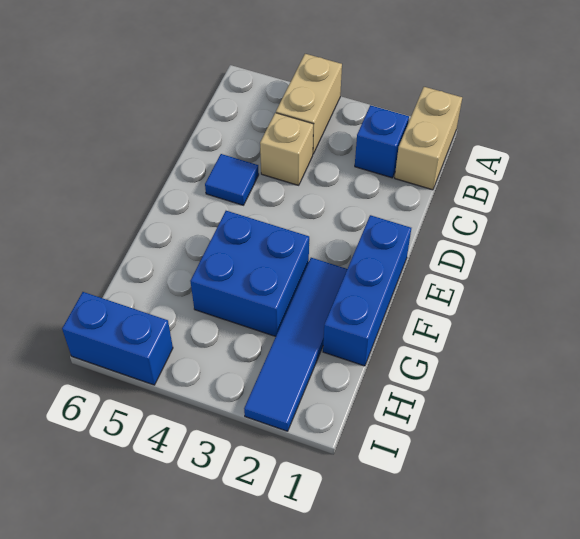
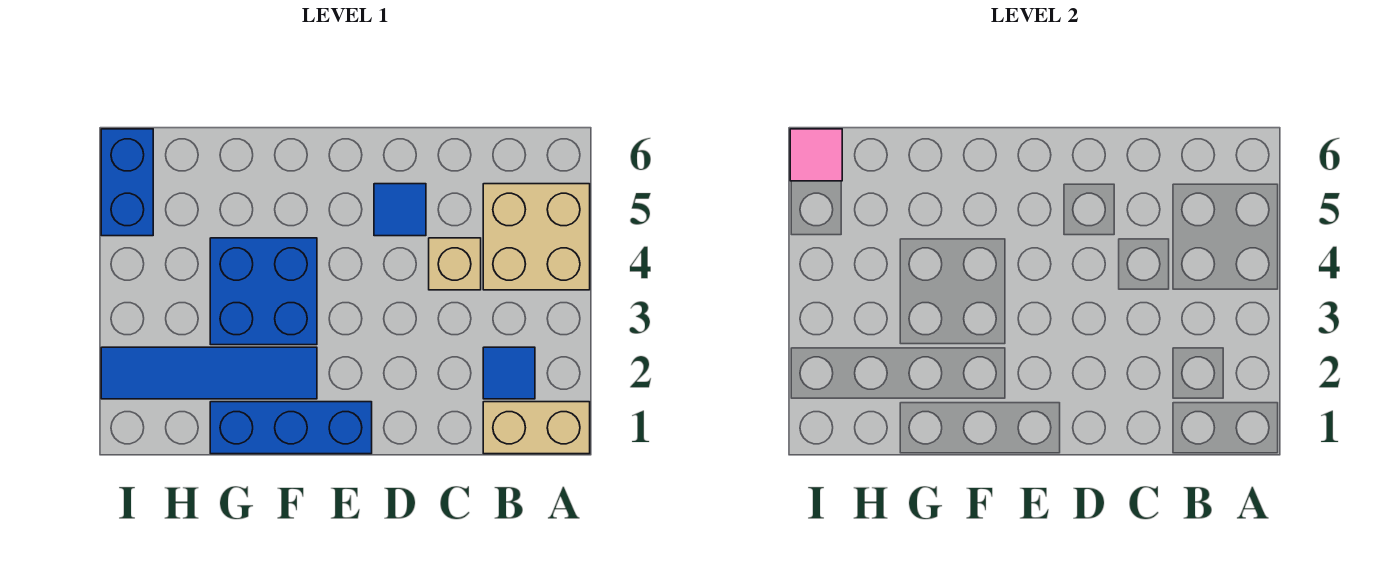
tan 1x2 brick [276,54,342,154] -> tan 2x2 brick [483,184,590,290]
blue 1x1 brick [355,105,409,178] -> blue 1x1 tile [483,347,535,399]
none -> pink 1x1 tile [790,129,842,181]

